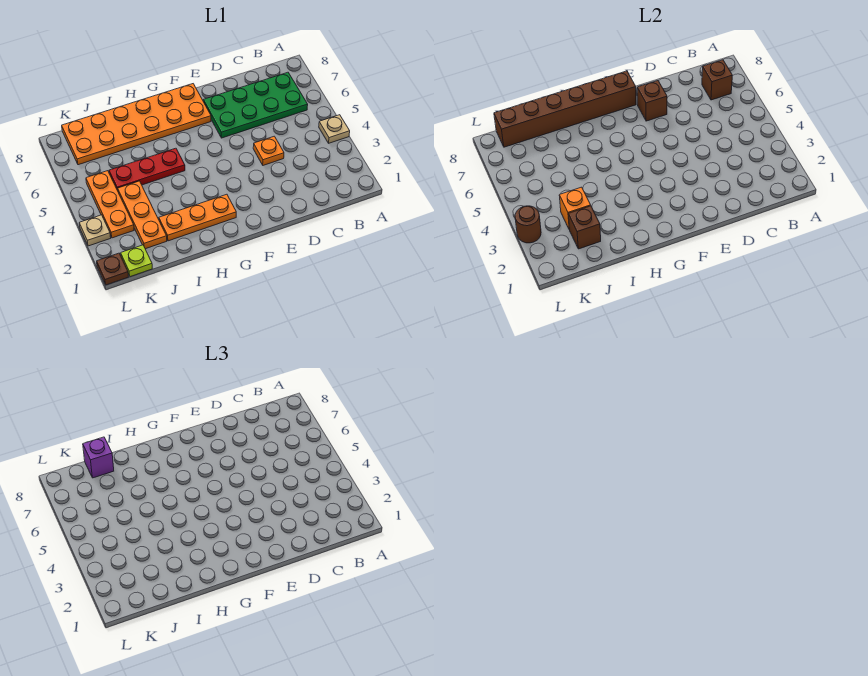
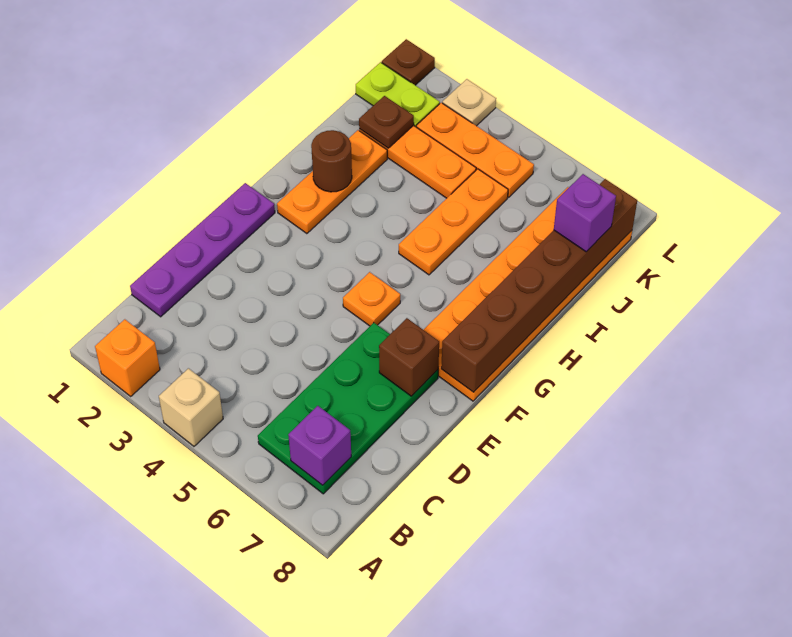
tan 1x1 plate [319,115,350,143] -> tan 1x1 brick [159,368,223,446]
brown 1x1 brick [702,60,732,100] -> purple 1x1 brick [288,406,351,485]
none -> purple 1x4 plate [130,183,275,317]
orange 1x1 plate [253,136,284,165] -> orange 1x1 plate moved to [343,272,400,326]
red 1x3 plate [109,148,185,190] -> orange 1x3 plate [399,169,508,275]
brown 1x1 brick [568,206,601,249] -> brown 1x1 plate [359,96,414,148]
orange 1x1 brick [559,187,591,230] -> orange 1x1 brick moved to [95,319,160,396]
lime 1x1 plate [121,245,152,277] -> lime 1x2 plate [356,62,440,127]
brown 1x1 round brick [515,206,541,243] -> brown 1x1 round brick moved to [311,130,352,192]

